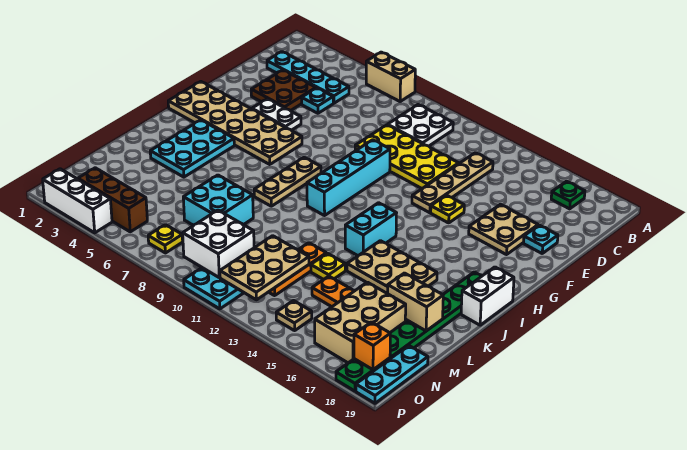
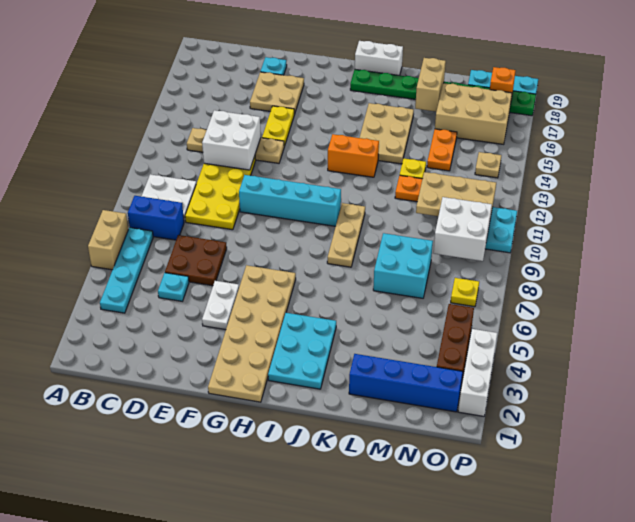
none -> blue 1x2 brick [128,196,184,240]
green 1x1 plate [551,181,585,209] -> none
cyan 1x4 plate [267,52,349,103] -> cyan 1x4 plate moved to [100,227,153,313]
brown 2x2 plate [251,70,316,111] -> brown 2x2 plate moved to [165,235,227,286]
none -> white 2x2 brick [202,110,261,170]
yellow 1x1 plate [431,195,464,223] -> yellow 1x2 plate [262,106,294,147]
tan 1x3 plate [254,157,321,206] -> tan 1x3 plate turned to [327,203,365,267]
cyan 2x3 plate [150,120,234,177] -> cyan 2x3 plate turned to [268,313,336,389]
cyan 1x2 brick [345,203,396,256] -> orange 1x2 brick [328,134,379,177]
none -> blue 1x4 brick [349,354,463,412]

